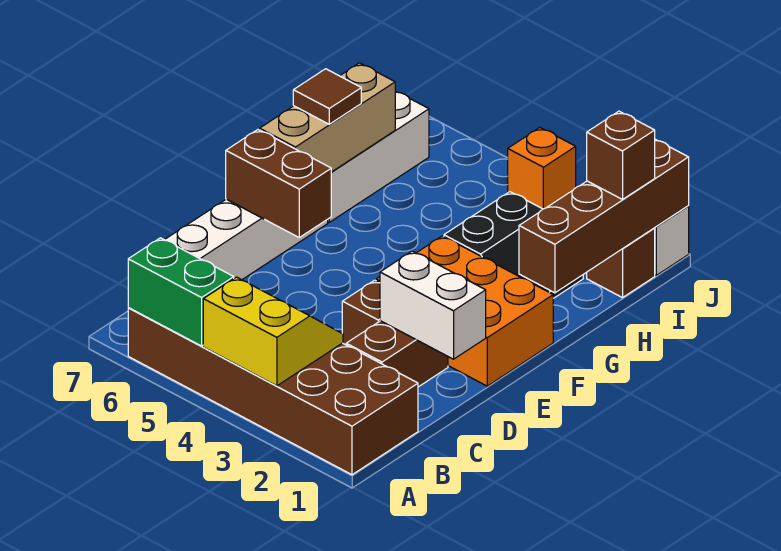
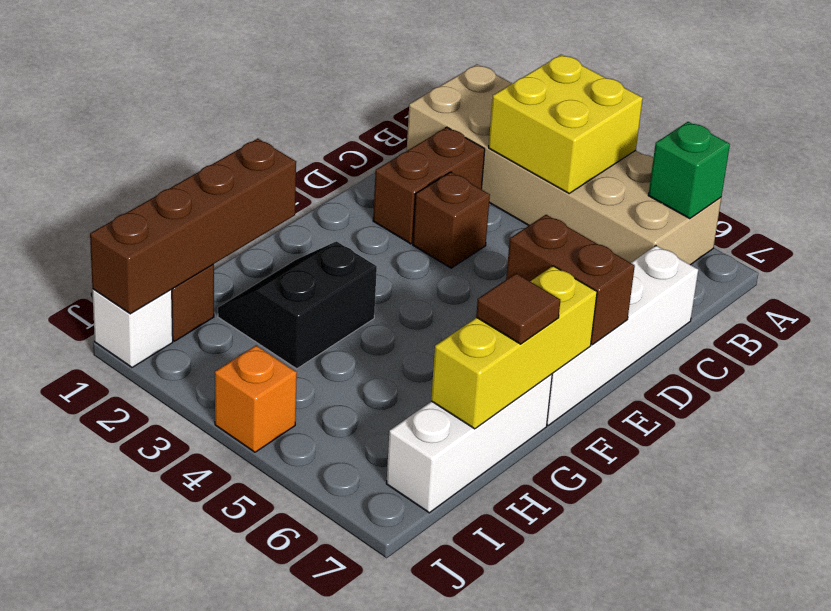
brown 2x6 brick [128,308,418,475] -> tan 2x6 brick [407,65,721,265]
yellow 2x2 slope [203,277,343,386] -> yellow 2x2 brick [489,55,643,193]
green 1x2 brick [128,238,234,346] -> green 1x1 brick [648,122,730,219]
white 1x2 brick [380,251,486,359] -> none
orange 2x3 brick [376,236,553,386] -> none
tan 1x3 brick [260,63,395,172] -> yellow 1x3 brick [431,266,597,429]
brown 1x1 brick [587,111,655,199] -> none

